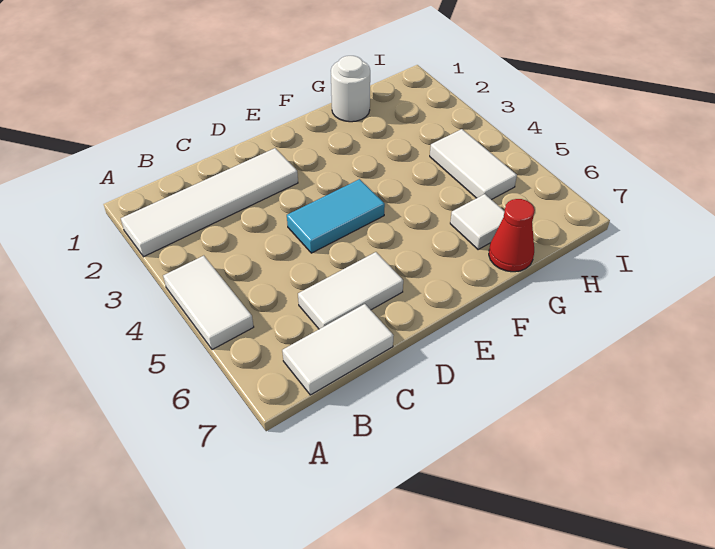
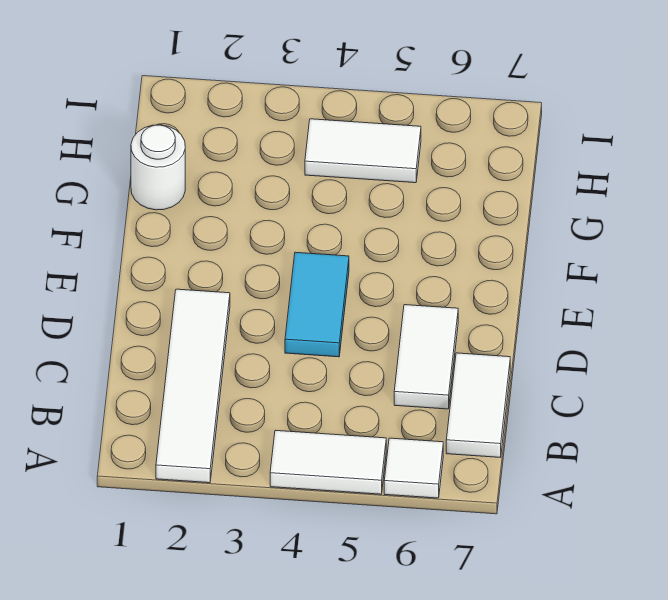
white 1x1 tile [450,194,504,250] -> white 1x1 tile moved to [384,438,443,498]
red 1x1 cone [489,199,535,272] -> none

